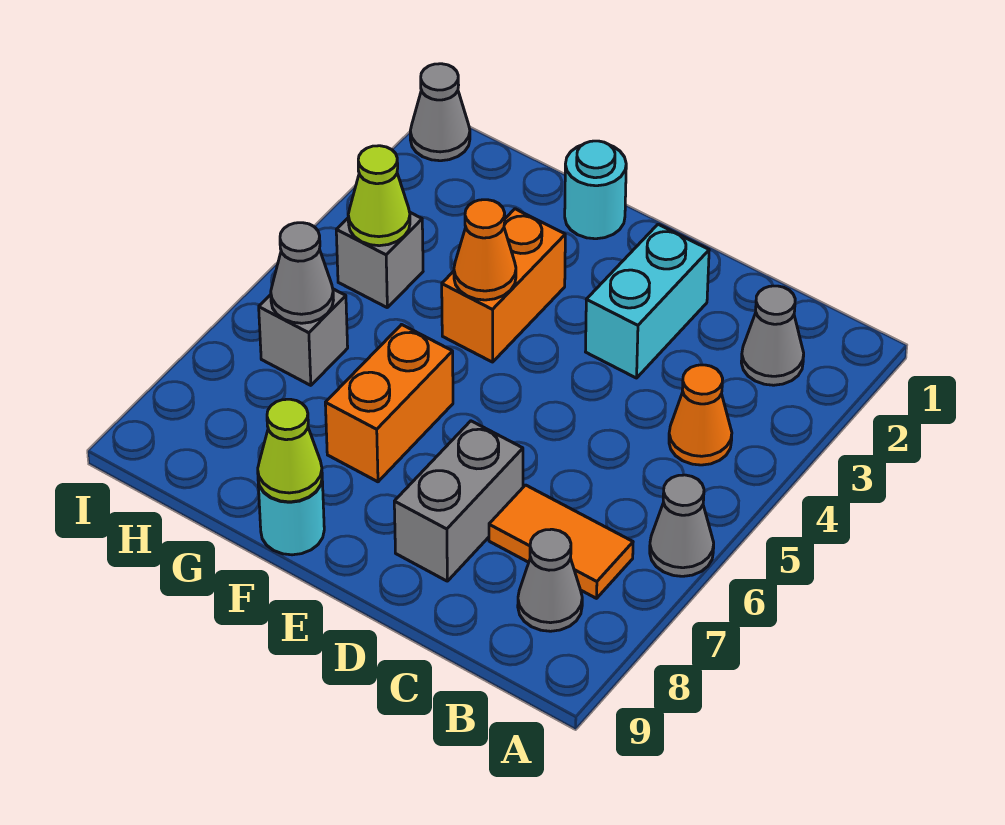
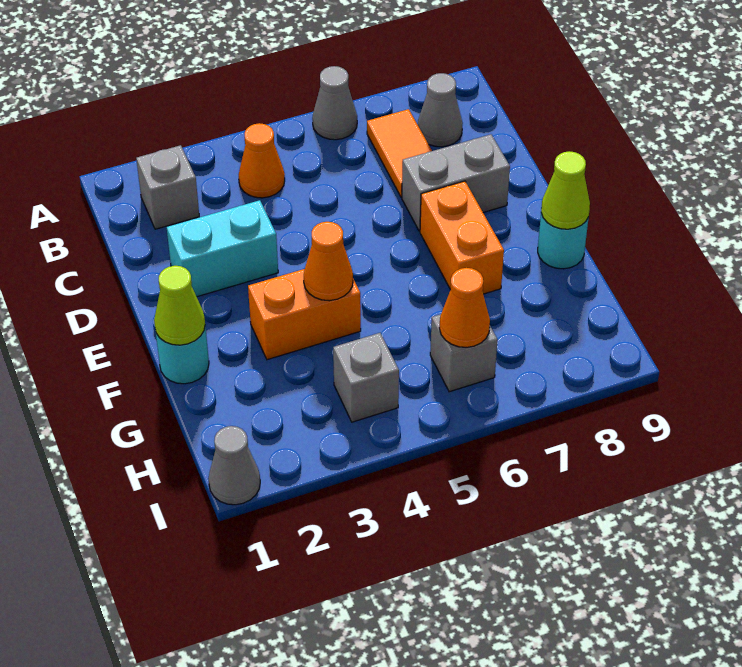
grey 1x1 cone [741,286,804,385] -> grey 1x1 brick [136,145,199,229]
orange 1x2 brick [325,325,453,482] -> orange 1x2 brick turned to [420,181,504,294]
lime 1x1 cone [348,146,410,246] -> lime 1x1 cone moved to [154,266,205,345]
grey 1x1 cone [271,223,333,323] -> orange 1x1 cone [439,268,490,347]

